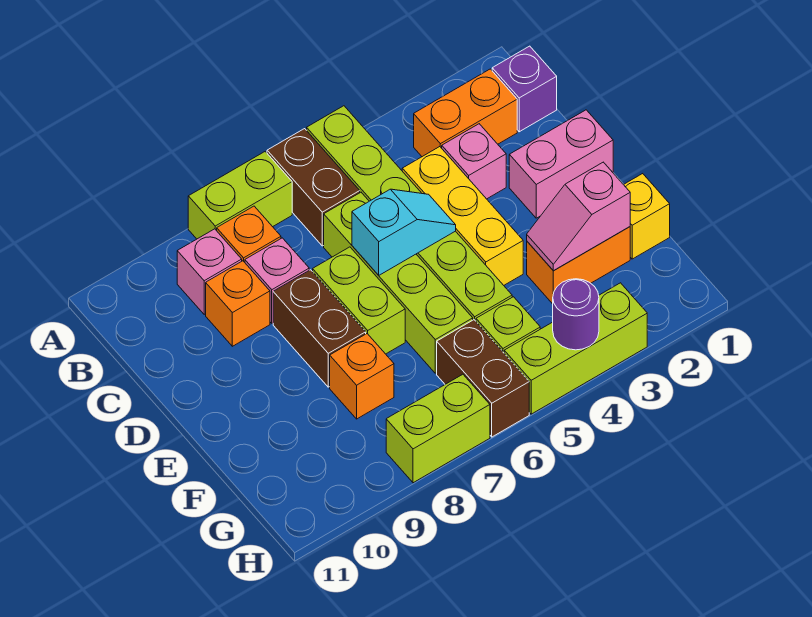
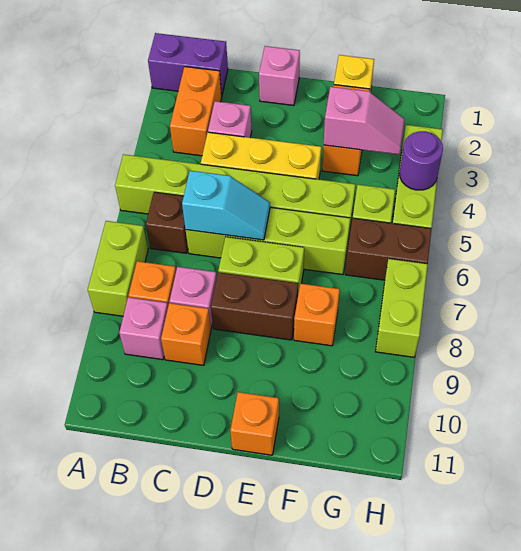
brown 1x2 brick [267,129,360,246] -> brown 1x1 brick [146,192,188,253]
purple 1x1 brick [492,46,557,132] -> purple 1x2 brick [148,33,228,97]
pink 1x2 brick [509,110,613,218] -> pink 1x1 brick [259,46,300,105]
cyan 1x2 slope [352,189,456,275] -> cyan 1x2 slope turned to [182,171,270,240]
none -> orange 1x1 brick [230,392,279,455]
pink 1x2 slope [527,162,630,271] -> pink 1x2 slope turned to [324,87,405,155]

